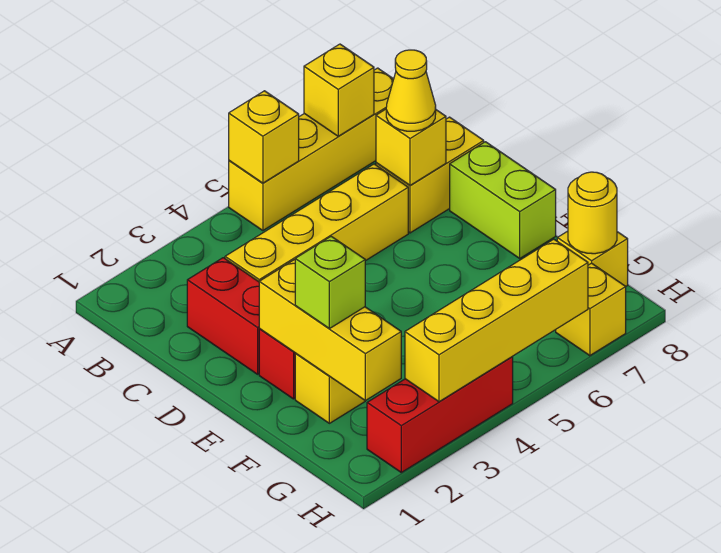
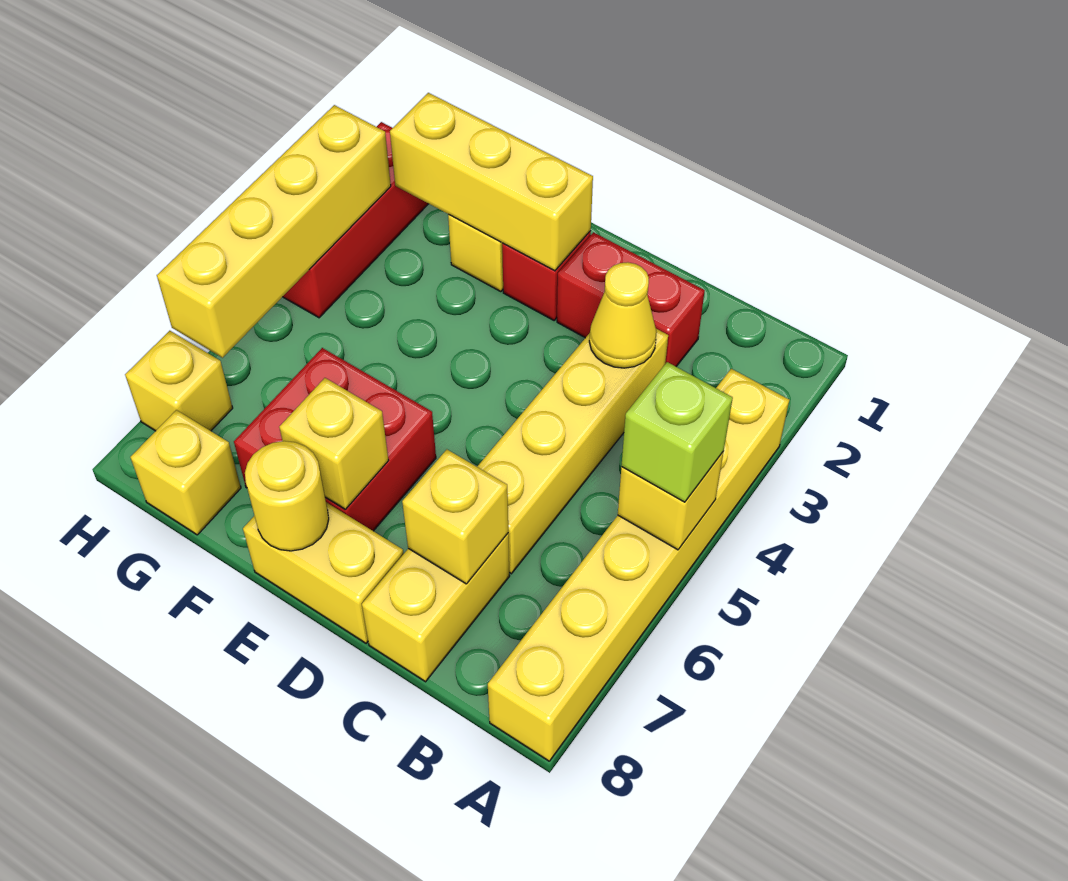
yellow 1x4 brick [229,68,394,231] -> yellow 1x6 brick [488,369,789,761]
yellow 1x1 brick [304,44,374,136] -> yellow 1x1 brick moved to [279,378,388,509]
yellow 1x1 cone [386,50,436,131] -> yellow 1x1 cone moved to [589,262,657,368]
lime 1x2 brick [450,142,556,258] -> yellow 1x2 brick [243,502,404,643]
none -> red 2x2 brick [234,348,436,531]
lime 1x1 brick [295,236,365,329] -> lime 1x1 brick moved to [622,362,733,502]
yellow 1x1 round brick [568,172,617,254] -> yellow 1x1 round brick moved to [245,441,329,551]

